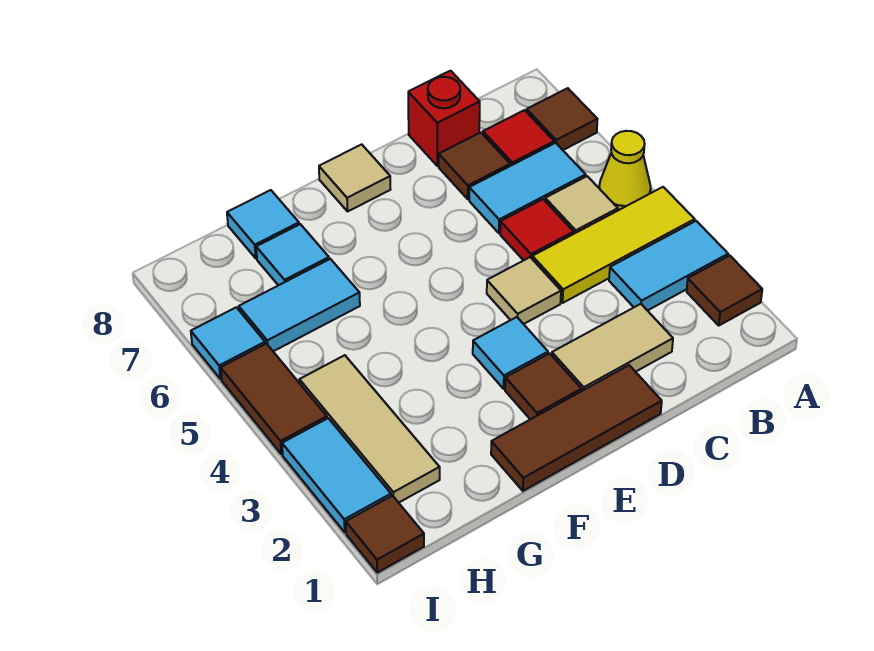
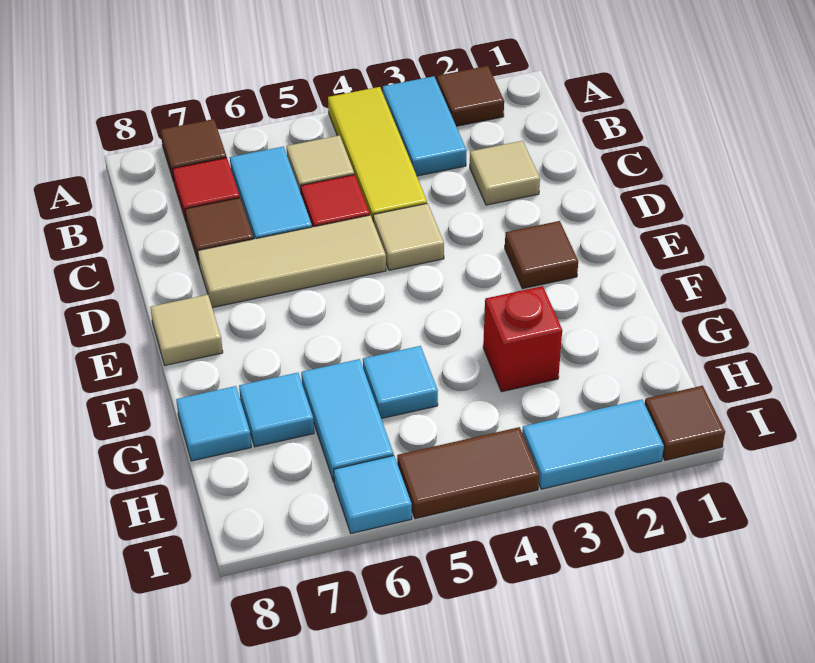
yellow 1x1 cone [599,131,651,210] -> none
tan 1x2 tile [552,304,673,391] -> tan 1x1 tile [470,141,540,205]
red 1x1 brick [408,71,480,166] -> red 1x1 brick moved to [483,286,562,392]
brown 1x3 tile [491,365,662,491] -> none
cyan 1x1 tile [473,317,548,389] -> cyan 1x1 tile moved to [363,346,438,419]
tan 1x3 tile [299,355,440,503] -> tan 1x3 tile moved to [198,215,386,308]

